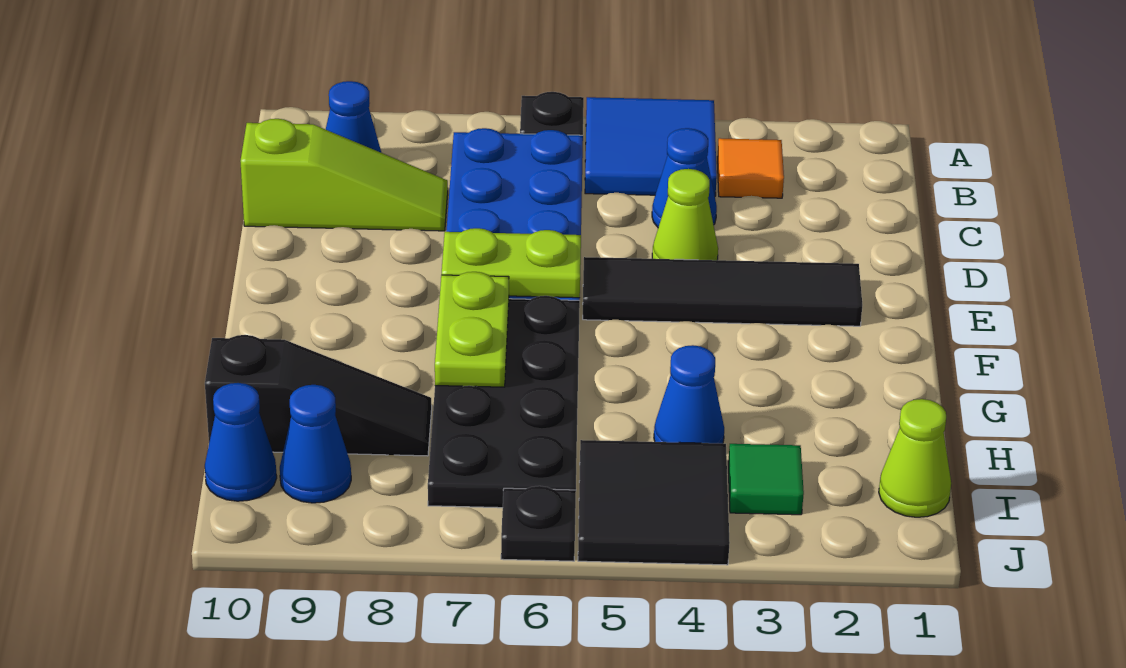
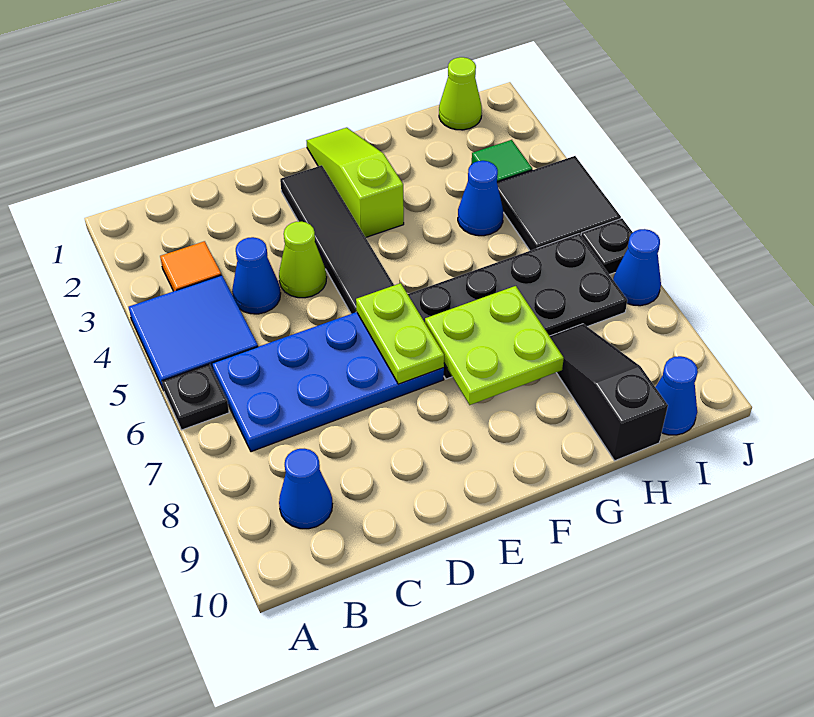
lime 1x3 slope [240,119,448,231] -> lime 1x3 slope moved to [307,128,404,237]
lime 1x2 plate [435,272,509,387] -> lime 2x2 plate [425,286,564,405]
blue 1x1 cone [280,385,351,503] -> blue 1x1 cone moved to [613,229,661,306]

